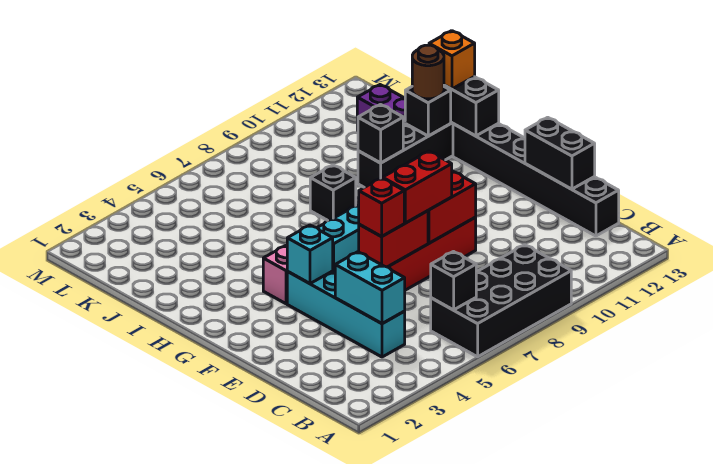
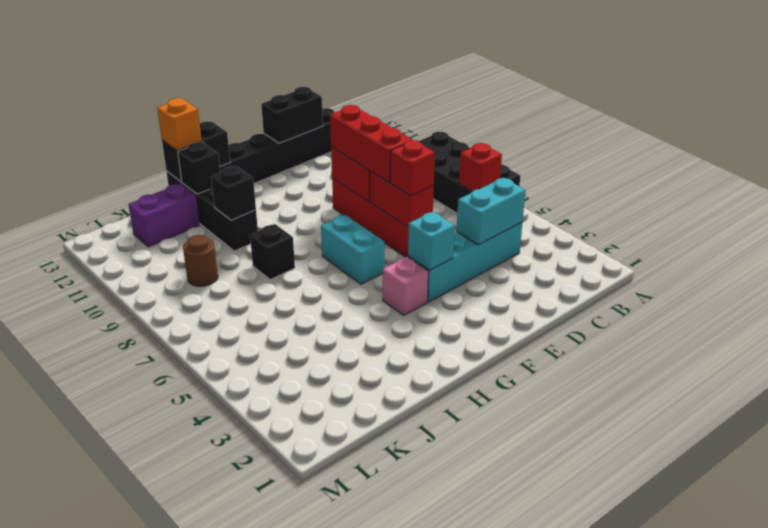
black 1x1 brick [431,252,476,310] -> red 1x1 brick [459,143,502,191]
red 1x2 brick [383,151,452,223] -> red 1x3 brick [330,105,413,183]
brown 1x1 round brick [412,45,444,99] -> brown 1x1 round brick moved to [183,235,218,286]

